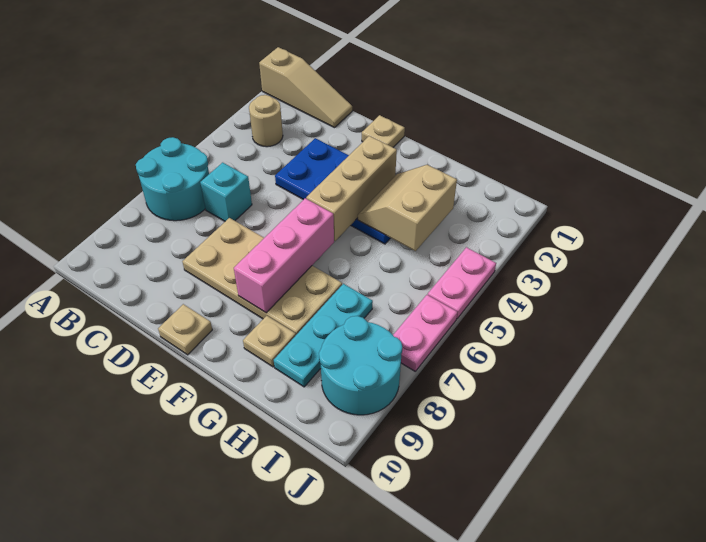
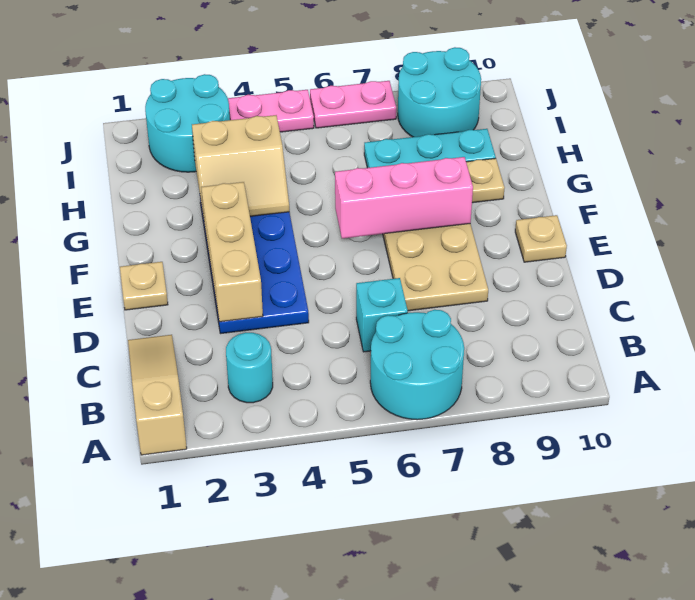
tan 1x1 round brick [249,95,283,147] -> cyan 1x1 round brick [226,333,273,403]
tan 1x3 brick [306,136,397,241] -> tan 1x3 brick turned to [201,182,263,322]
none -> cyan 2x2 round brick [145,74,230,172]

